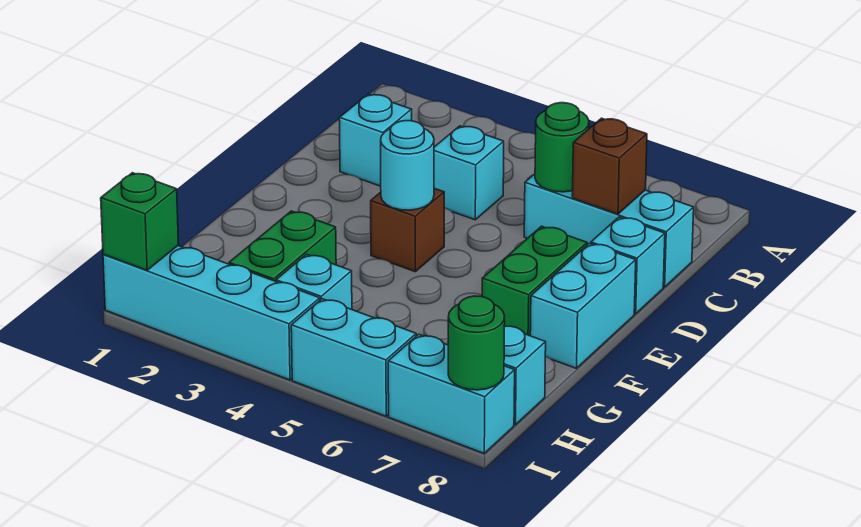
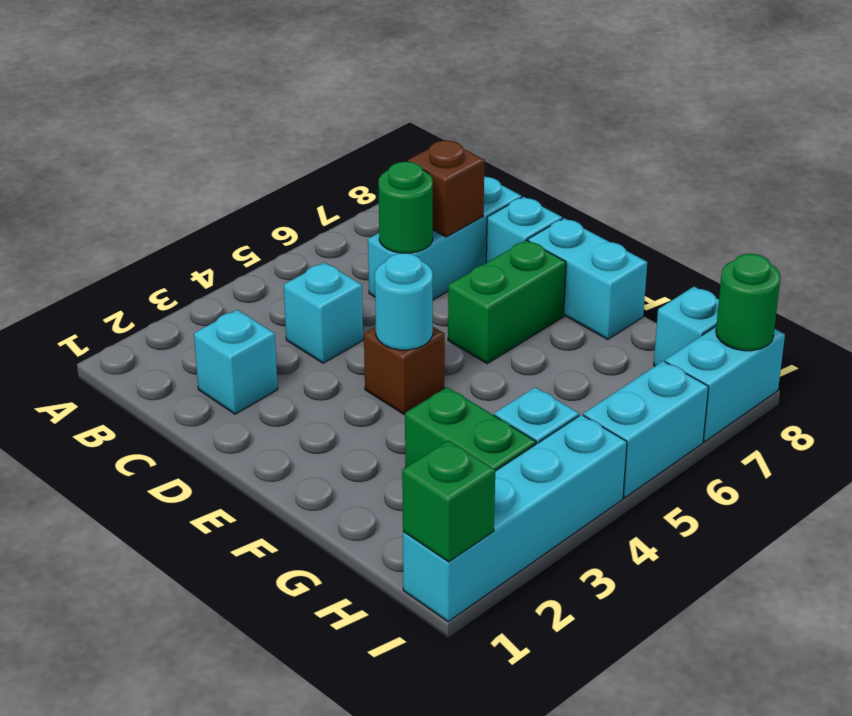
green 1x2 brick [482,226,587,336] -> green 1x2 brick turned to [448,240,566,363]

